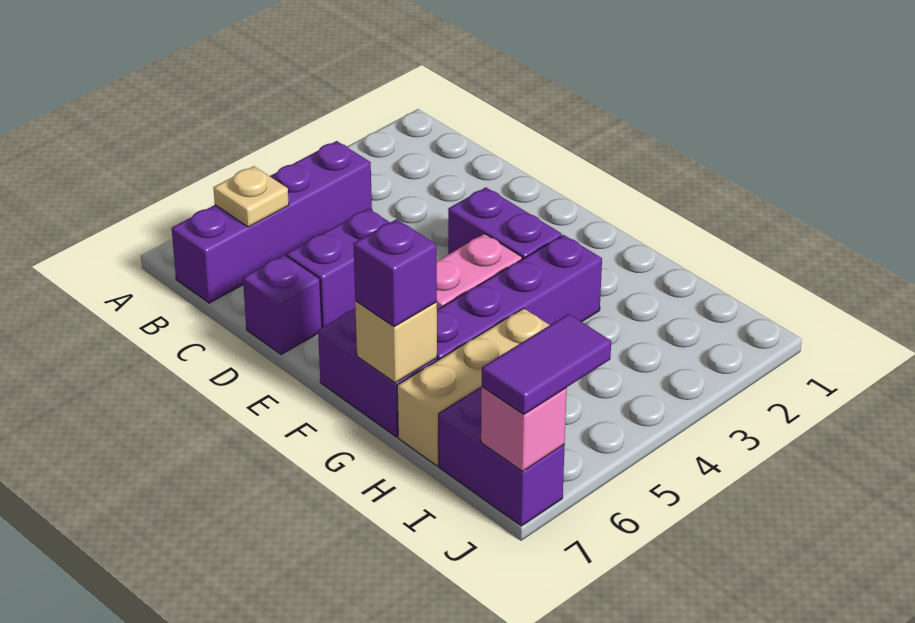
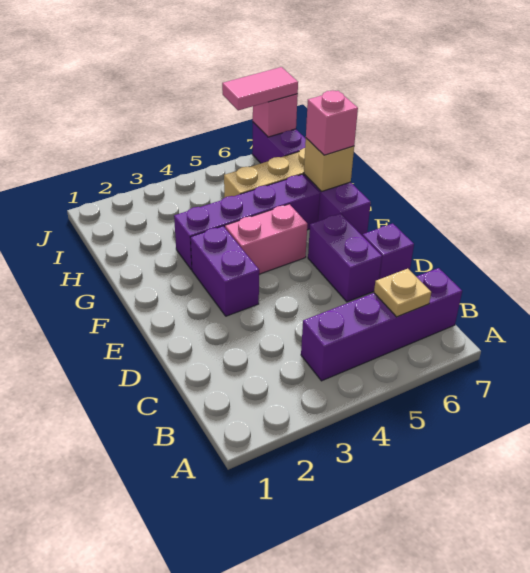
purple 1x2 brick [286,208,390,327] -> purple 1x2 brick turned to [308,214,382,302]
purple 1x1 brick [353,219,437,327] -> pink 1x1 brick [306,90,358,155]
purple 1x2 tile [482,314,611,415] -> pink 1x2 tile [222,67,298,110]

